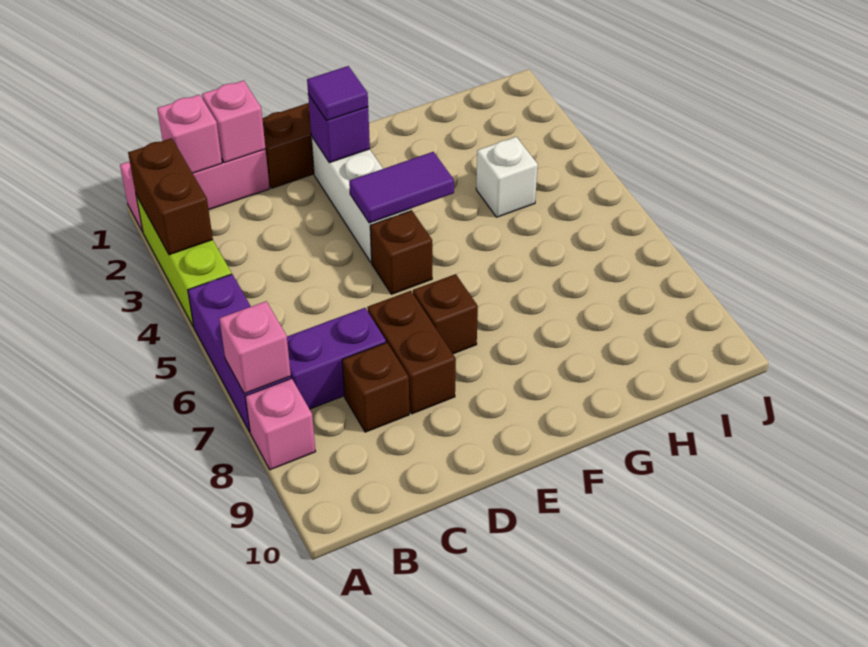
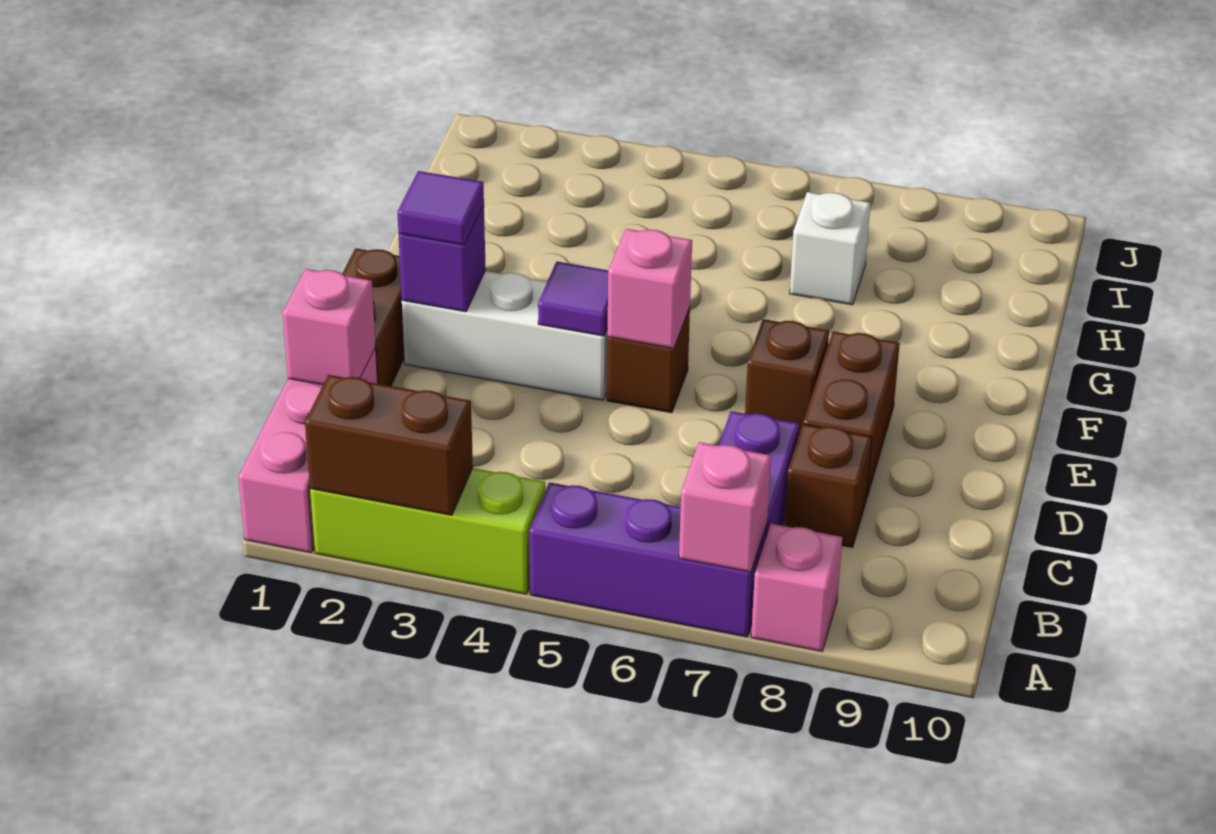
pink 1x1 brick [157,95,222,173] -> pink 1x1 brick moved to [608,229,692,348]
brown 1x2 brick [367,291,456,414] -> brown 1x2 brick turned to [803,331,900,497]
purple 1x2 tile [349,152,454,223] -> purple 1x1 tile [538,261,608,336]
white 1x1 brick [476,137,538,217] -> white 1x1 brick moved to [790,192,870,305]

